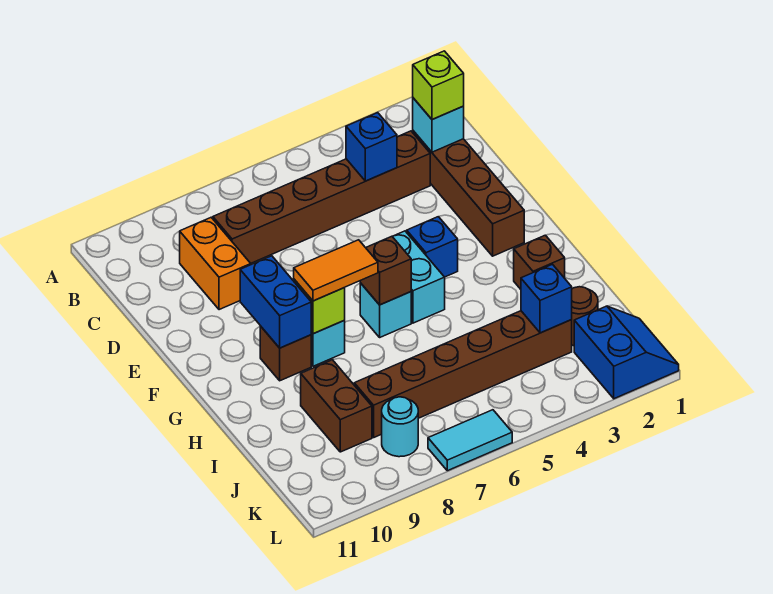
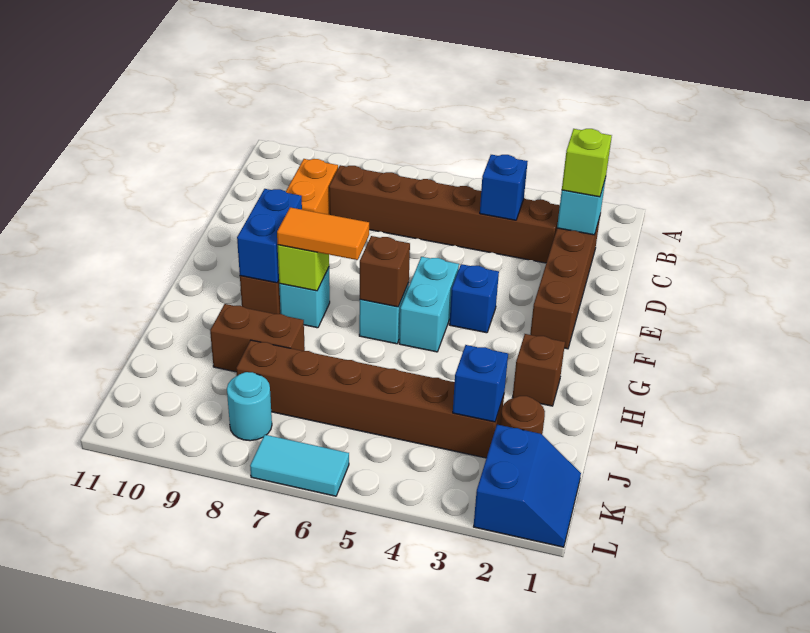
brown 1x2 brick [301,360,372,452] -> brown 1x2 brick turned to [210,304,305,372]

